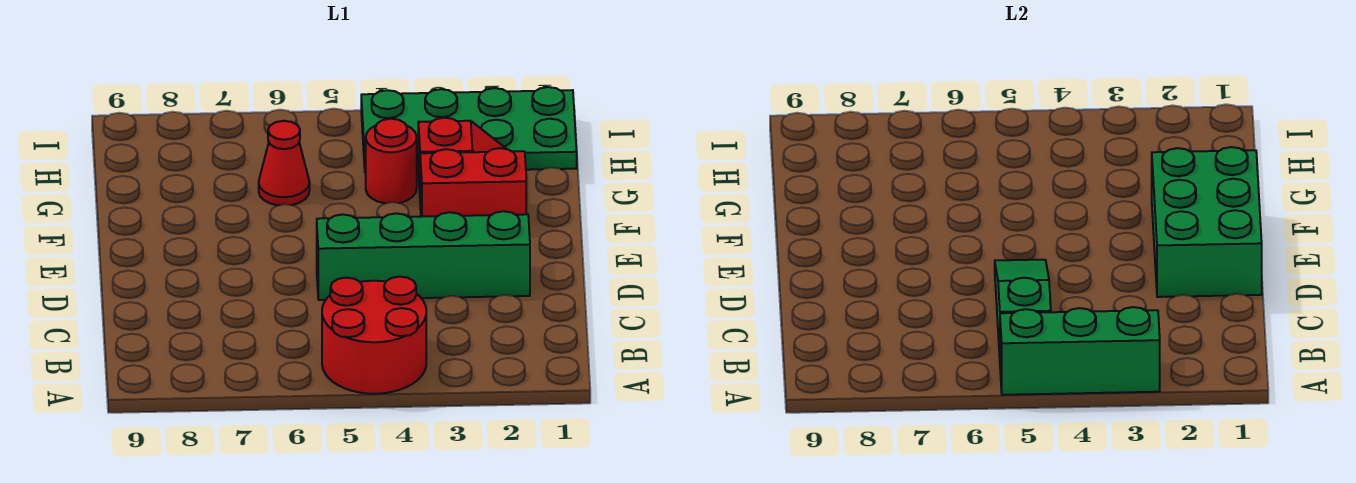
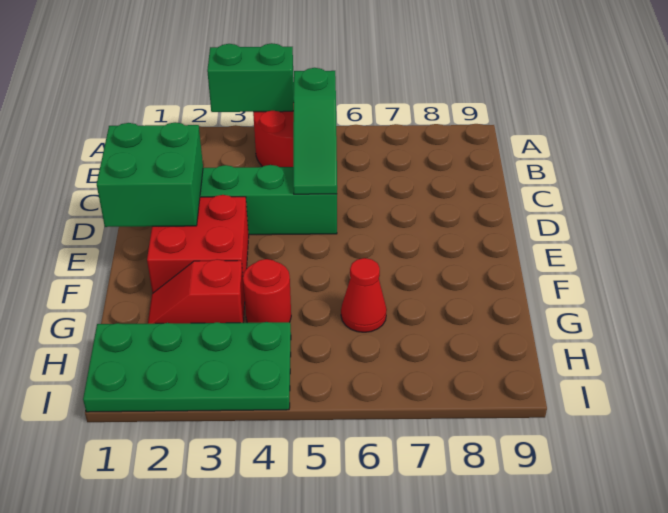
green 1x3 brick [1000,307,1160,395] -> green 1x2 brick [207,43,294,112]
green 2x3 brick [1152,147,1262,297] -> green 2x2 brick [97,122,203,227]
red 1x2 brick [420,148,526,217] -> red 2x2 brick [147,195,249,294]

